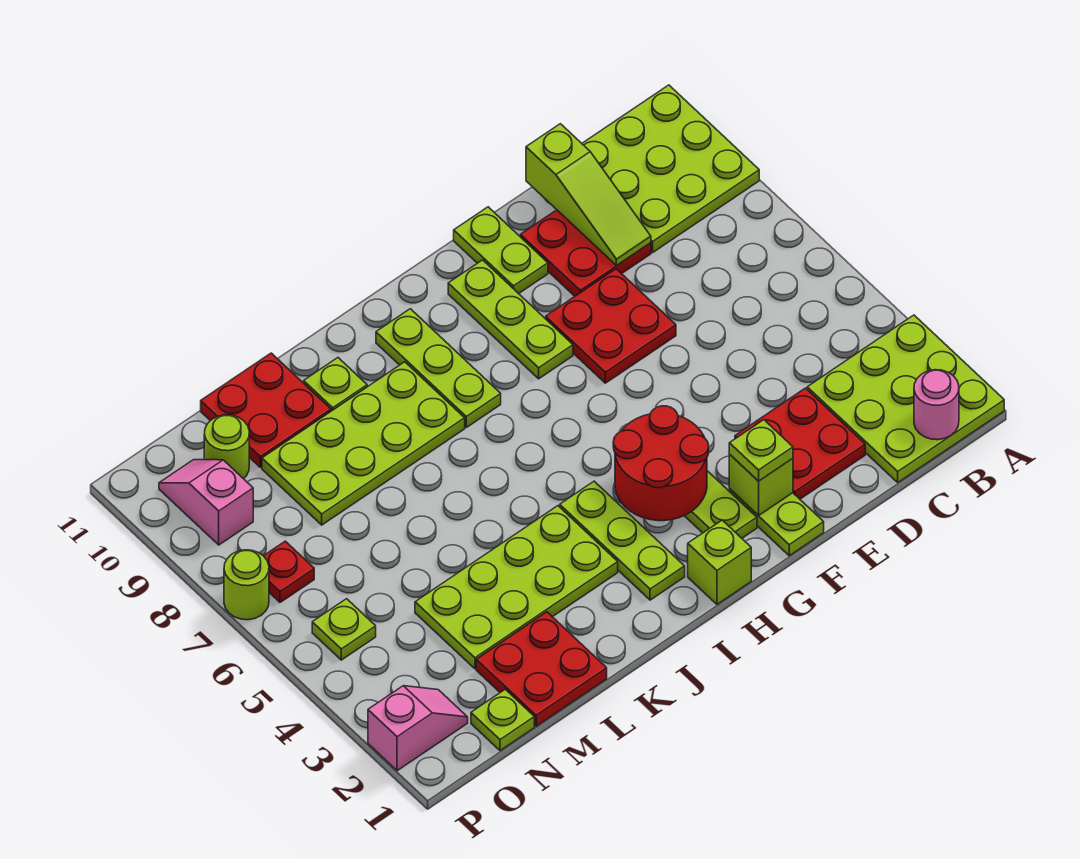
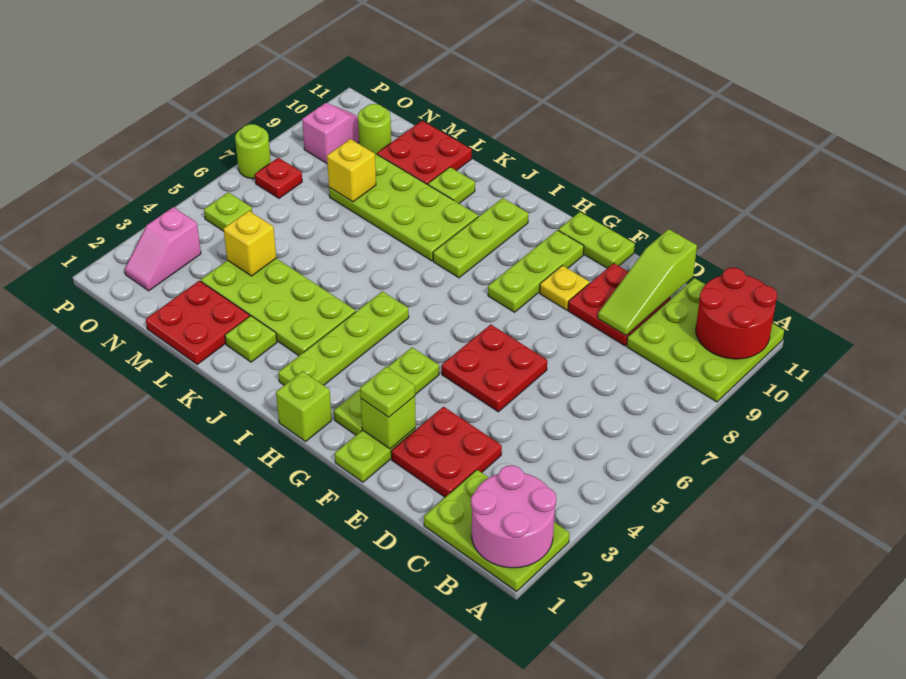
lime 3x3 plate [807,315,1004,482] -> lime 2x3 plate [424,470,570,591]
pink 1x1 round brick [914,370,959,440] -> pink 2x2 round brick [471,465,556,568]
red 2x2 plate [546,269,676,383] -> red 2x2 plate moved to [442,325,547,412]
none -> yellow 1x1 plate [540,265,589,310]
lime 1x2 plate [454,207,548,294] -> lime 1x2 plate turned to [558,212,635,268]
red 2x2 round brick [613,406,709,521] -> red 2x2 round brick moved to [696,268,777,359]
lime 1x3 plate [560,481,685,600] -> lime 1x4 plate [278,291,409,385]
none -> yellow 1x1 brick [224,211,276,276]
none -> yellow 1x1 brick [327,139,376,202]
lime 1x1 plate [471,689,534,751] -> lime 1x1 plate moved to [225,316,277,362]
pink 1x2 slope [368,686,468,771] -> pink 1x2 slope turned to [124,207,201,291]

